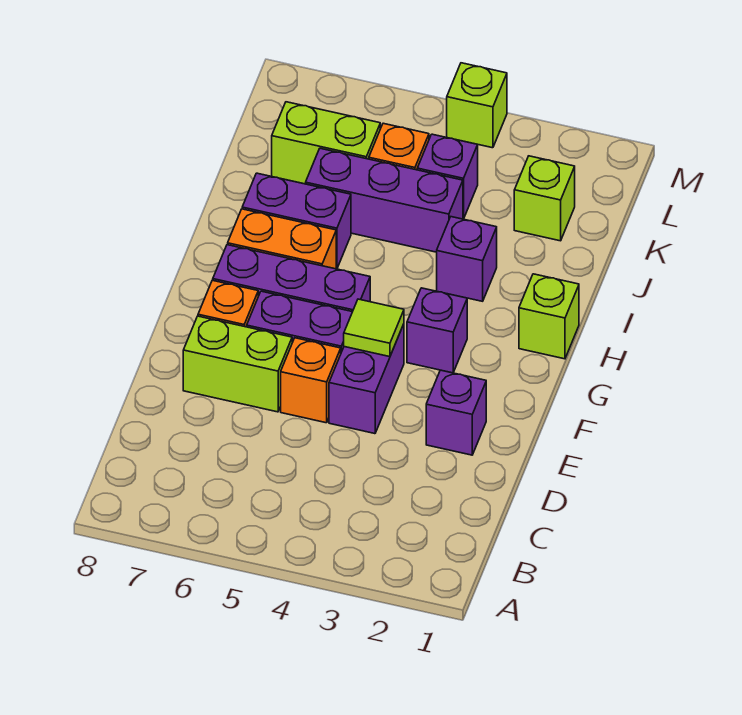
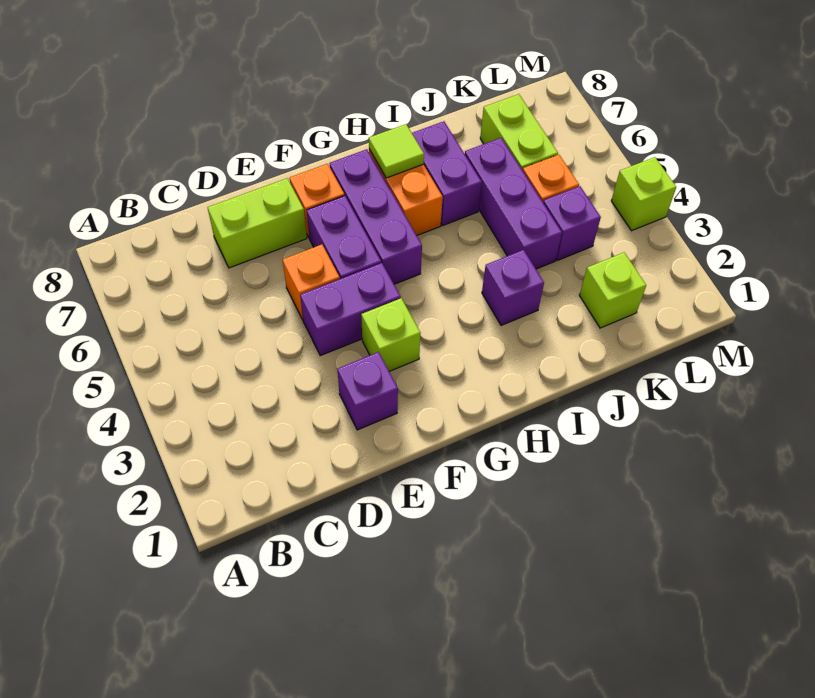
lime 1x2 brick [183,316,292,412] -> lime 1x2 brick turned to [208,178,307,268]
lime 1x1 tile [344,299,404,357] -> lime 1x1 tile moved to [369,124,424,178]
purple 1x1 brick [407,288,467,373] -> none
lime 1x1 brick [519,274,579,359] -> lime 1x1 brick moved to [361,298,420,371]

